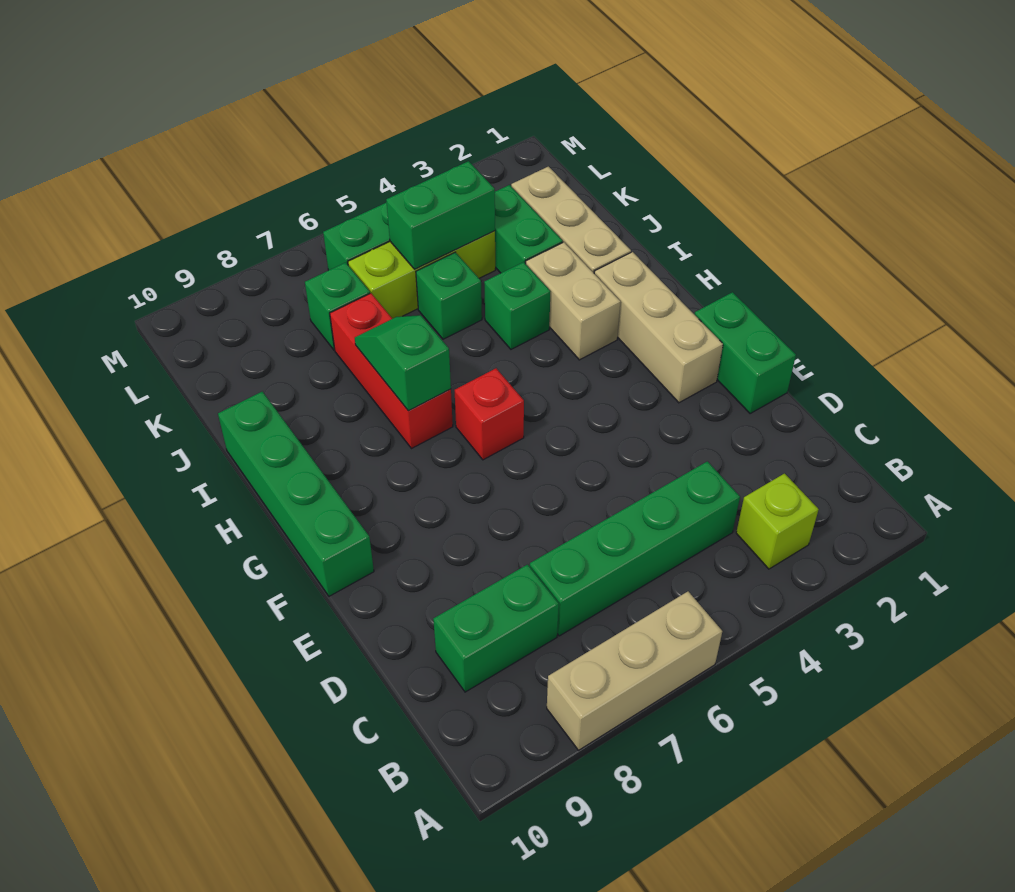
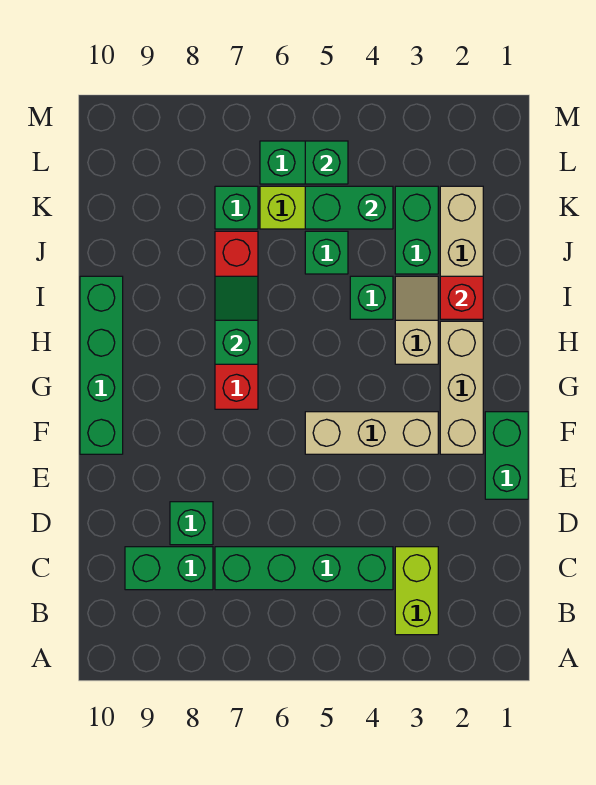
tan 1x3 brick [547,592,722,750] -> tan 1x3 brick moved to [305,412,438,454]
lime 1x1 brick [736,474,819,569] -> lime 1x2 brick [395,547,438,635]
none -> green 1x1 brick [170,502,213,545]
red 1x1 brick [455,368,524,460] -> red 1x1 brick moved to [440,276,483,319]
tan 1x2 brick [526,242,621,360] -> tan 1x2 slope [395,276,438,364]
red 1x3 brick [330,293,453,449] -> red 1x4 brick [215,231,258,409]
none -> green 1x1 brick [305,141,348,184]

